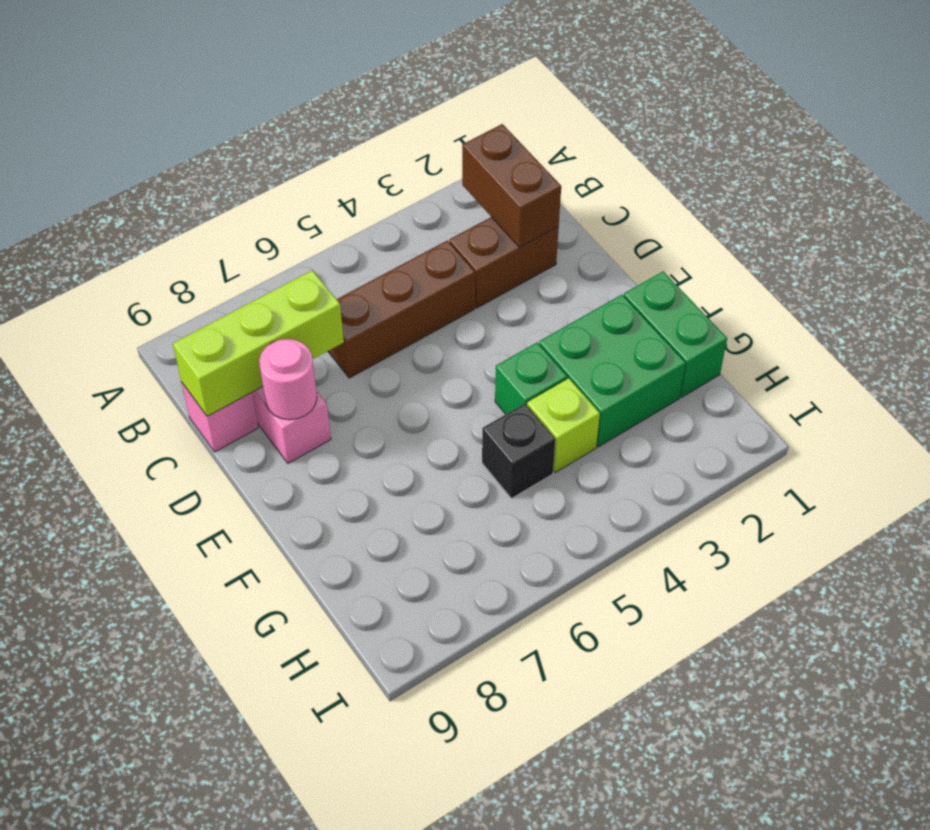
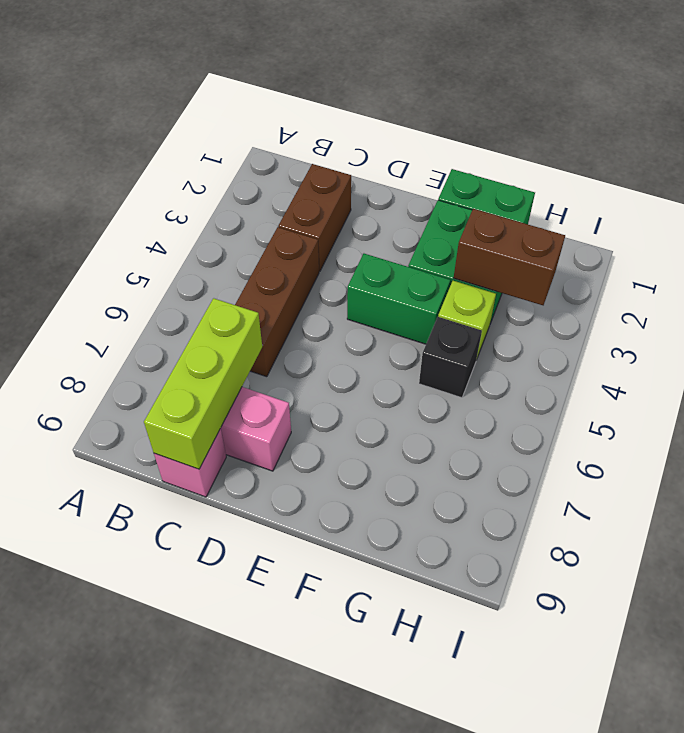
brown 1x2 brick [462,124,561,247] -> brown 1x2 brick moved to [454,209,565,305]
pink 1x1 round brick [259,339,317,420] -> none
green 1x1 brick [495,343,567,414] -> green 1x2 brick [347,254,450,344]

